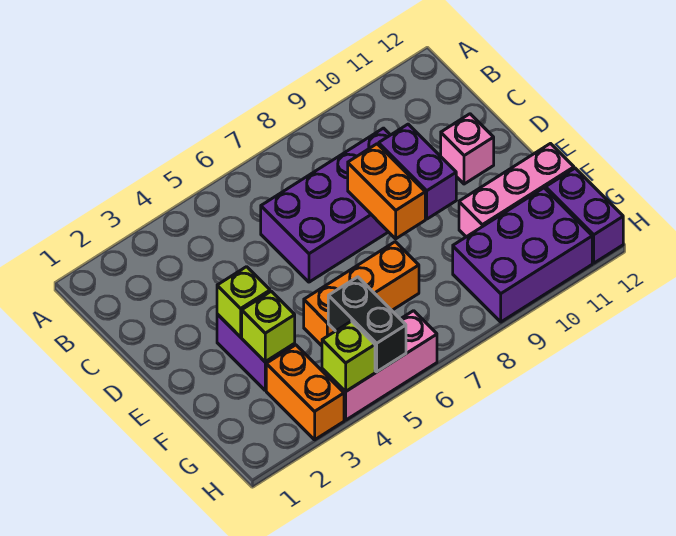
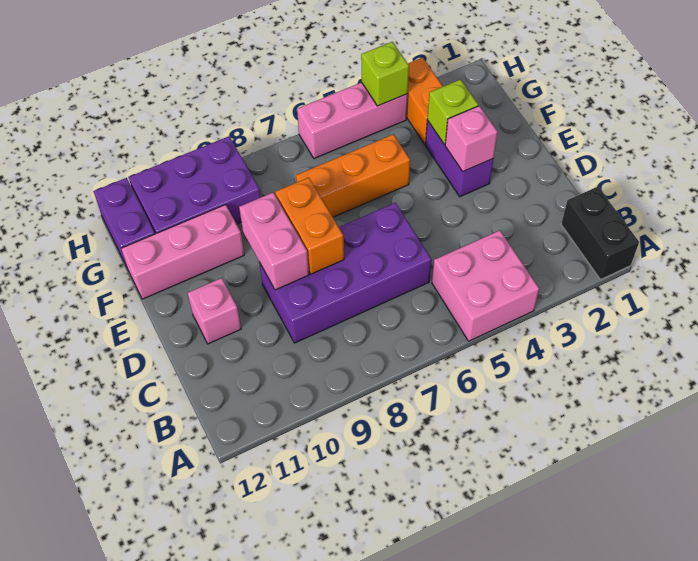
none -> pink 2x2 brick [432,230,539,341]
purple 1x2 brick [379,124,456,219] -> pink 1x2 brick [239,193,309,290]
lime 1x1 brick [217,267,270,337] -> pink 1x1 brick [445,106,498,171]
black 1x2 brick [328,277,406,372] -> black 1x2 brick moved to [561,187,639,280]

